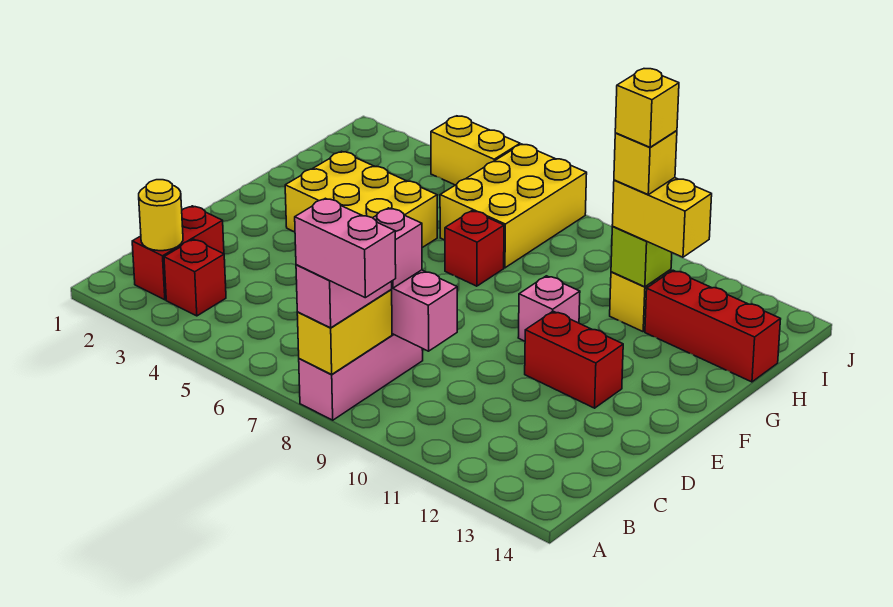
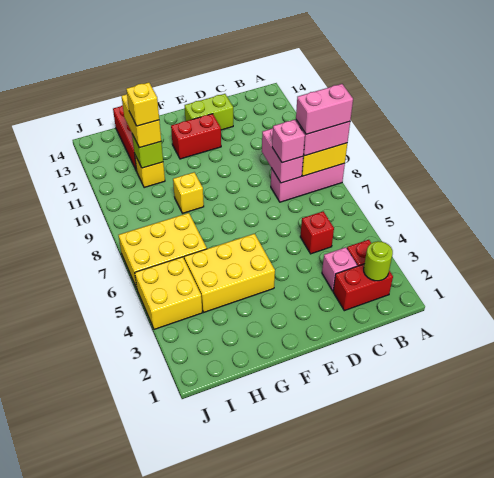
pink 1x2 brick [295,198,396,298] -> pink 1x2 brick turned to [296,84,353,134]
yellow 1x1 round brick [139,180,183,251] -> lime 1x1 round brick [364,241,393,281]
none -> lime 1x2 brick [185,94,233,130]
red 1x2 brick [525,311,623,408] -> red 1x2 brick turned to [171,114,221,159]
yellow 2x3 brick [285,151,437,248] -> yellow 2x3 brick turned to [184,234,275,312]
pink 1x1 brick [518,276,580,341] -> pink 1x1 brick moved to [322,247,357,291]
red 1x1 brick [445,211,504,286] -> red 1x1 brick moved to [300,211,334,254]
yellow 1x1 brick [615,69,679,147] -> yellow 1x1 brick moved to [173,172,204,213]
yellow 1x2 brick [431,116,520,185] -> yellow 2x2 brick [135,257,202,329]

